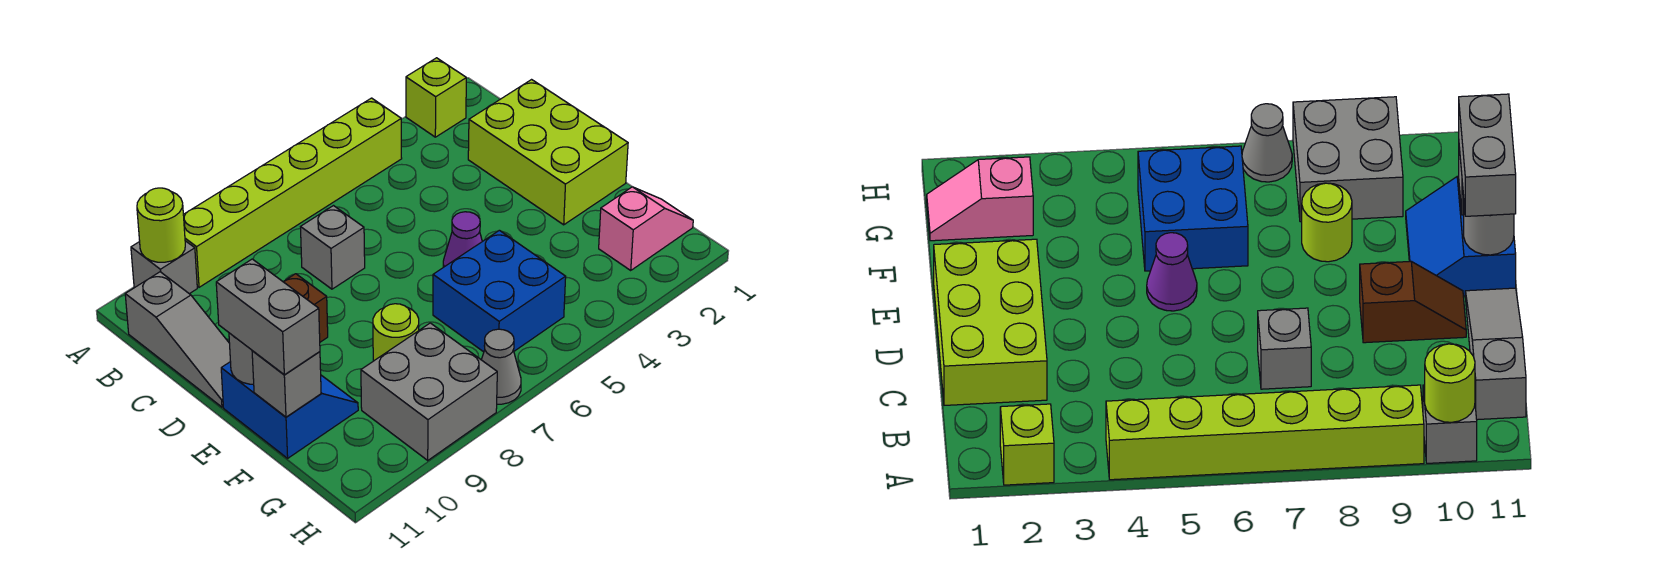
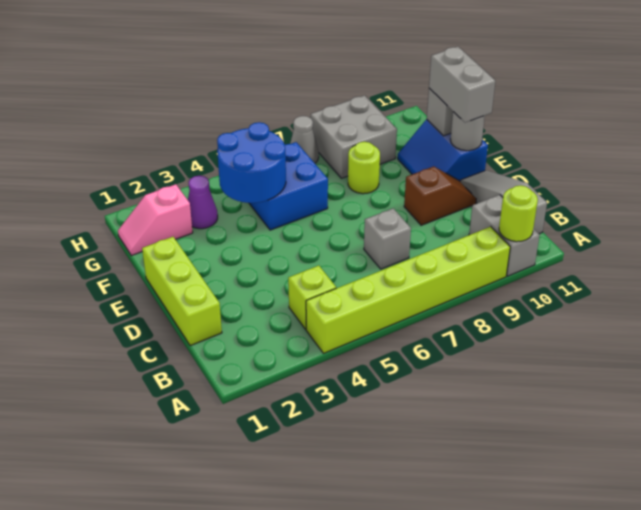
lime 1x1 brick [406,58,466,137] -> lime 1x1 brick moved to [288,266,336,329]
grey 1x1 brick [131,241,197,294] -> grey 1x2 brick [469,195,540,276]
lime 2x3 brick [468,80,628,225] -> lime 1x3 brick [142,237,222,346]
purple 1x1 cone [443,212,482,267] -> purple 1x1 cone moved to [188,176,218,229]
none -> blue 2x2 round brick [217,122,286,203]

